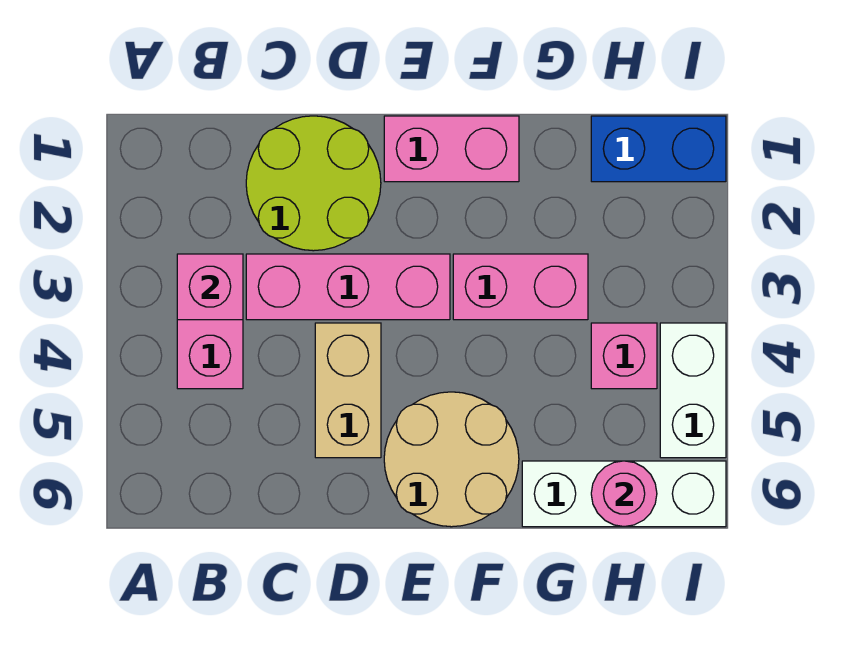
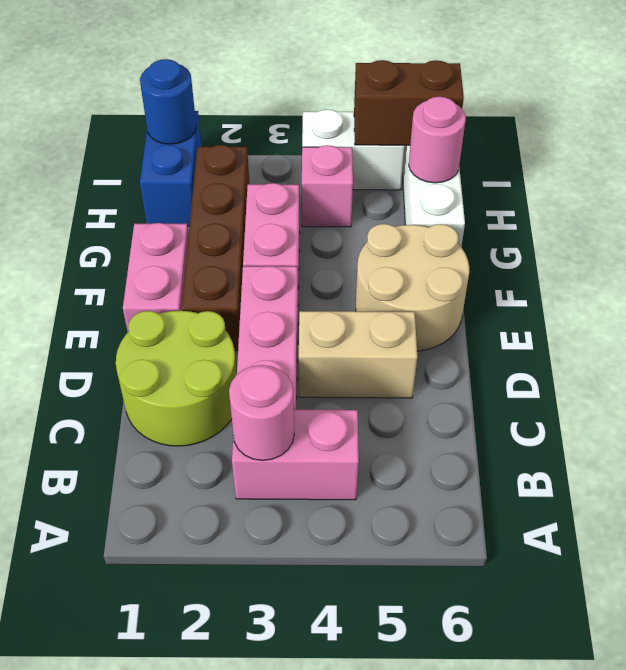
pink 1x1 brick [177,254,243,320] -> pink 1x1 round brick [229,365,294,460]
none -> brown 1x4 brick [182,145,249,351]
none -> blue 1x1 round brick [140,59,196,144]
none -> brown 1x2 brick [354,60,464,146]

